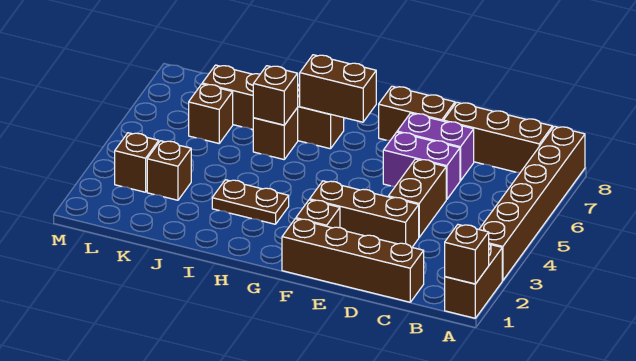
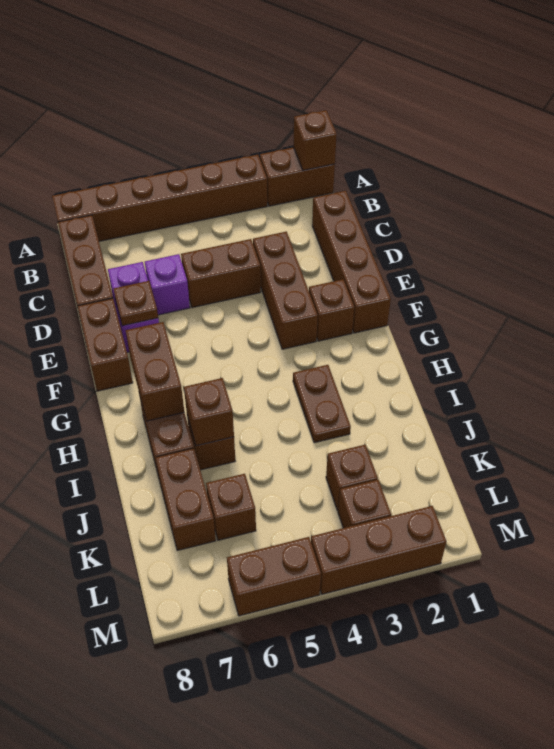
purple 1x2 brick [383,132,460,200] -> purple 1x1 brick [145,254,190,315]
none -> brown 1x1 plate [114,281,158,326]
none -> brown 1x3 brick [311,506,447,594]
none -> brown 1x2 brick [227,537,321,616]

